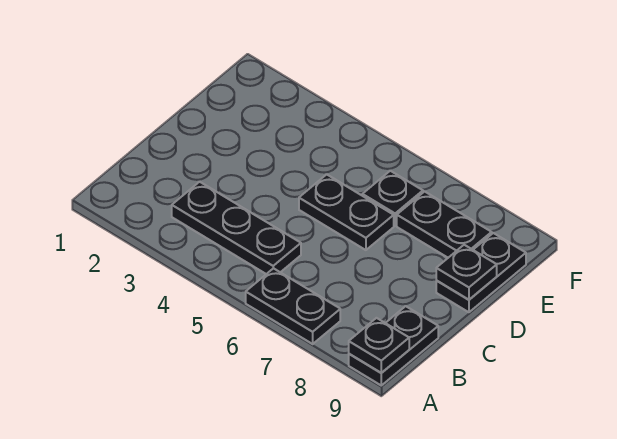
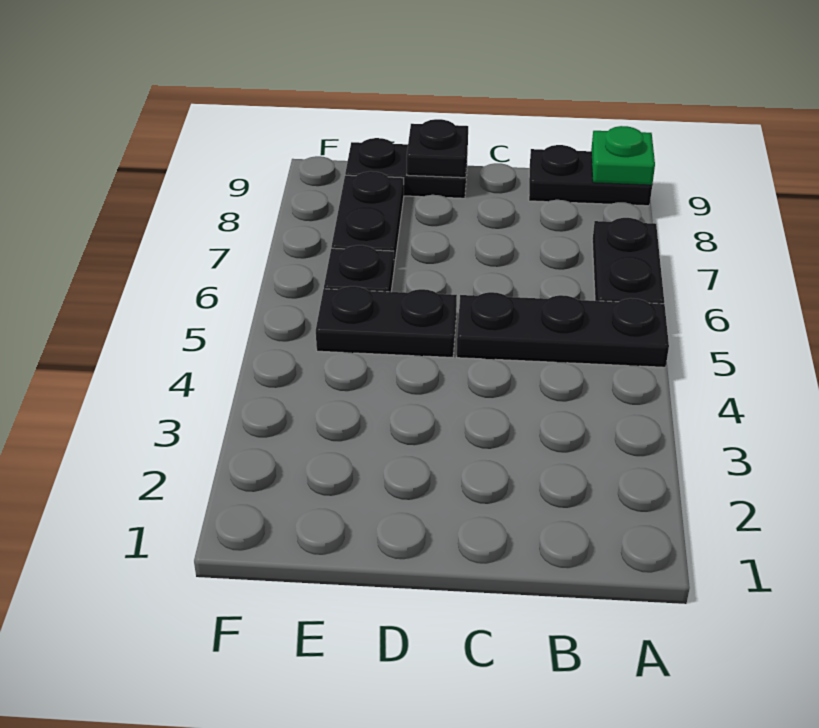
black 1x1 plate [349,318,409,373] -> green 1x1 plate [591,126,655,185]
black 1x3 plate [172,182,301,274] -> black 1x3 plate turned to [457,292,669,367]
black 1x2 plate [299,174,394,250] -> black 1x2 plate turned to [316,286,457,358]

